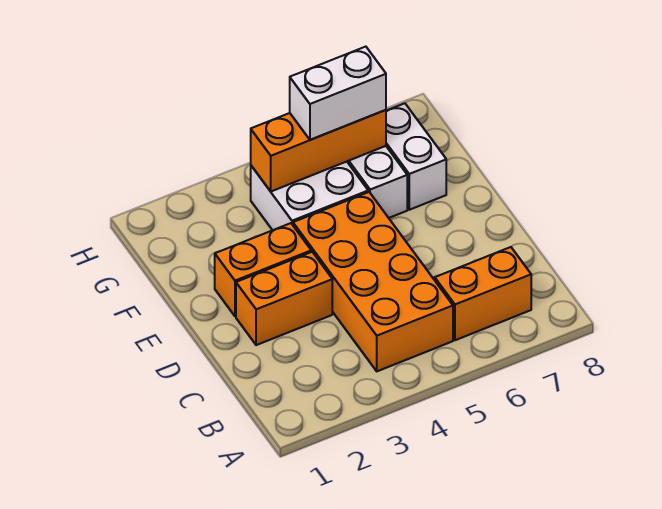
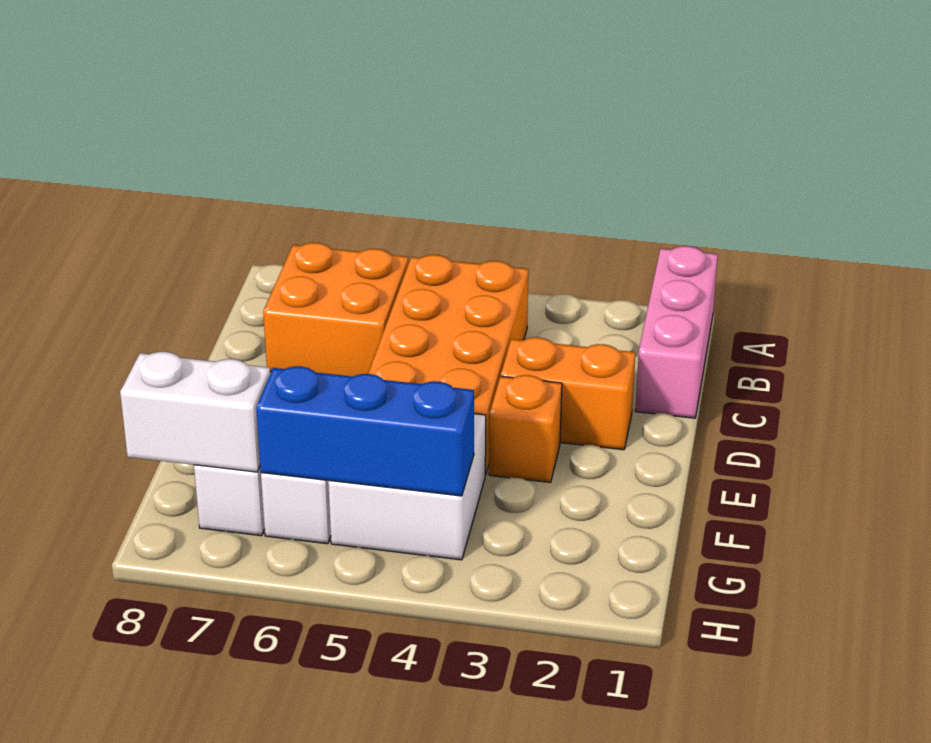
none -> pink 1x3 brick [635,246,718,418]
orange 1x2 brick [435,247,531,340] -> orange 2x2 brick [263,243,408,377]
orange 1x2 brick [215,223,311,316] -> orange 1x1 brick [489,375,562,482]
orange 1x3 brick [251,110,386,191] -> blue 1x3 brick [256,366,474,496]
white 1x2 brick [290,47,386,140] -> white 1x2 brick moved to [120,352,270,472]

